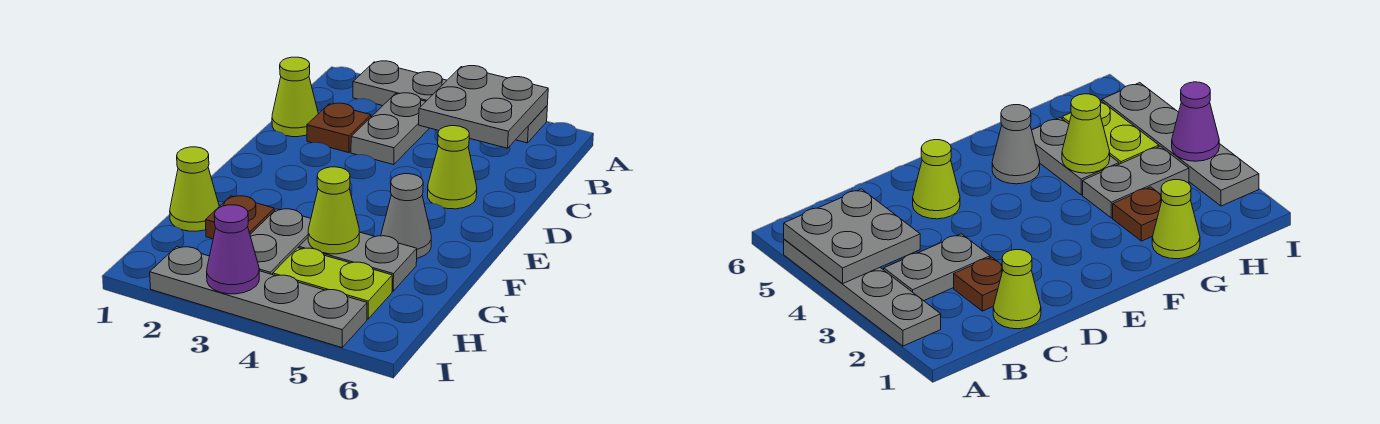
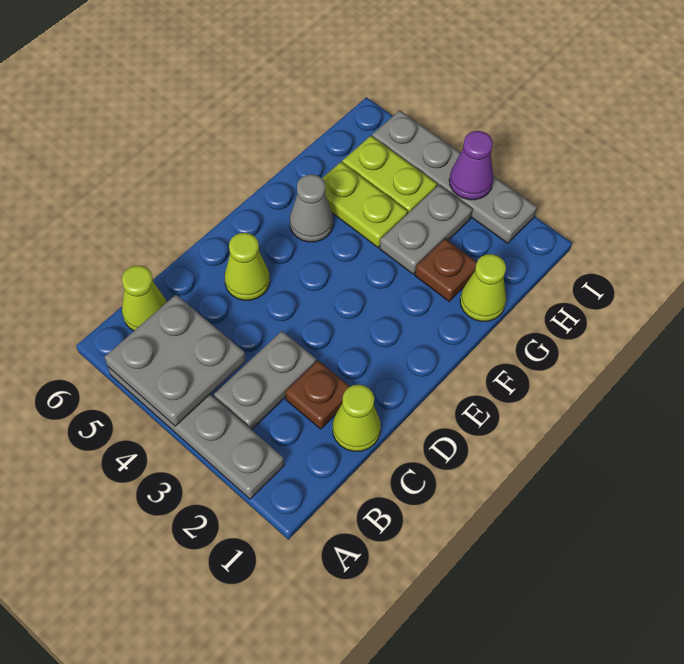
grey 1x2 plate [299,232,417,291] -> lime 1x2 plate [322,162,408,247]
lime 1x1 cone [308,167,359,254] -> lime 1x1 cone moved to [122,265,167,331]

